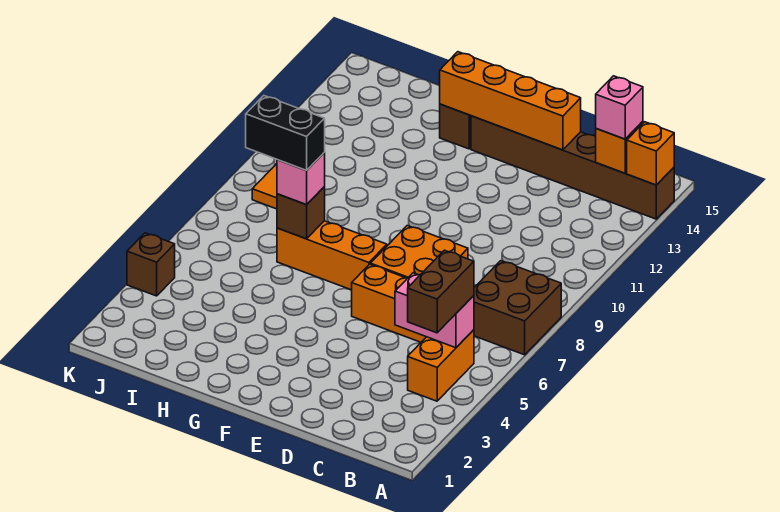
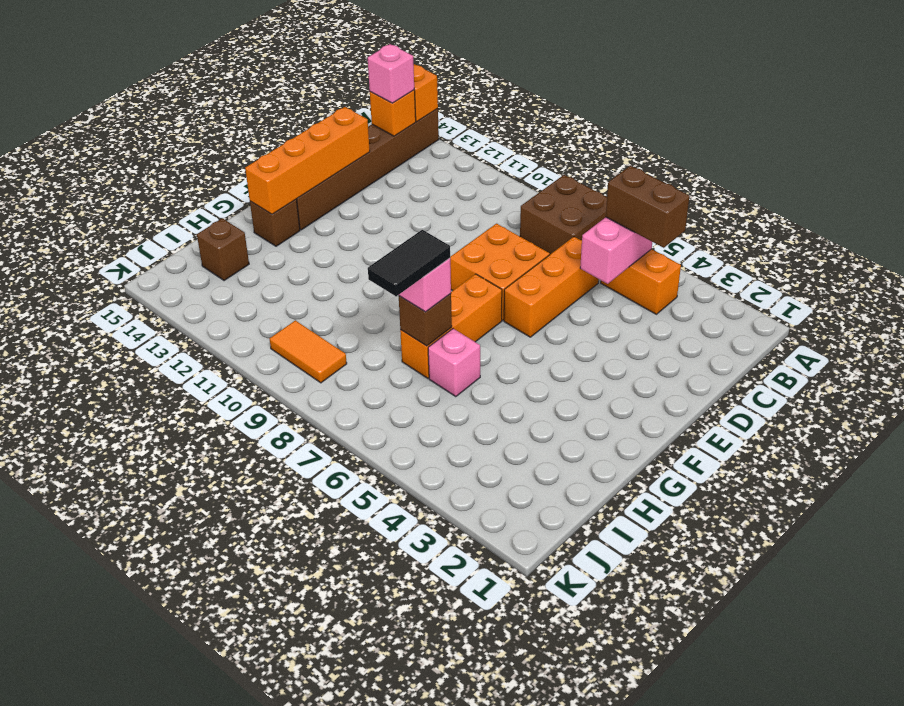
none -> pink 1x1 brick [428,329,480,397]
black 1x2 brick [246,96,325,170] -> black 1x2 tile [368,230,450,296]
brown 1x1 brick [127,233,175,296] -> brown 1x1 brick moved to [197,218,249,281]

